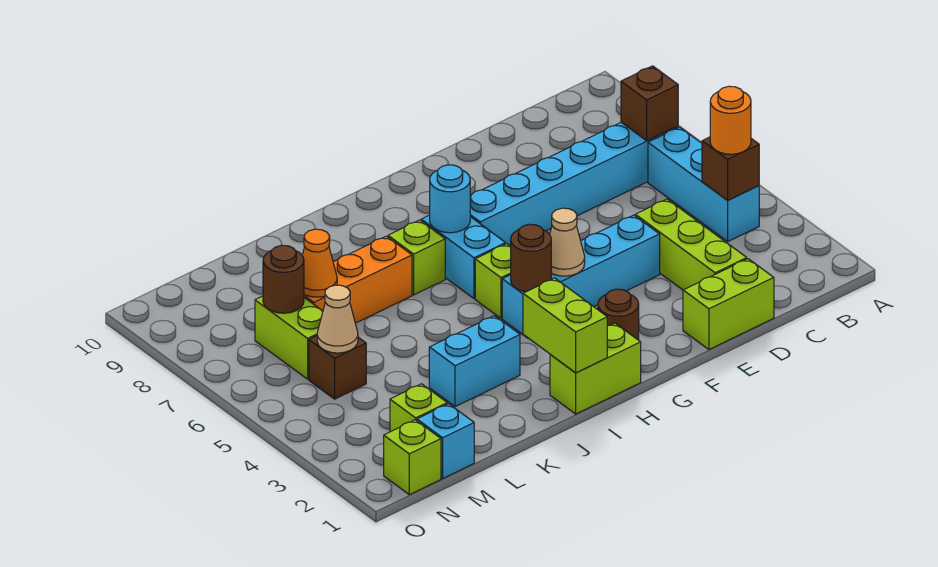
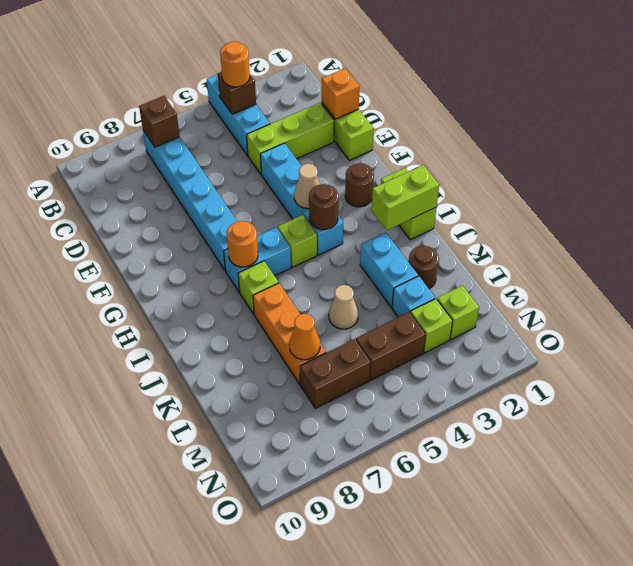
cyan 1x3 brick [648,127,759,241] -> cyan 1x3 brick turned to [207,74,270,155]
none -> orange 1x1 brick [322,68,360,119]
cyan 1x1 round brick [430,165,470,233] -> orange 1x1 round brick [227,221,258,267]
cyan 1x1 brick [417,404,474,478] -> cyan 1x1 brick moved to [392,276,435,317]
brown 1x1 brick [309,336,366,399] -> brown 1x2 brick [356,312,426,380]
tan 1x1 cone [317,285,358,353] -> tan 1x1 cone moved to [329,285,358,329]
lime 1x2 brick [255,296,323,379] -> brown 1x2 brick [300,339,371,408]
brown 1x1 round brick [263,245,304,313] -> brown 1x1 round brick moved to [409,246,439,289]
lime 1x1 brick [384,420,441,495] -> lime 1x1 brick moved to [410,299,453,353]

